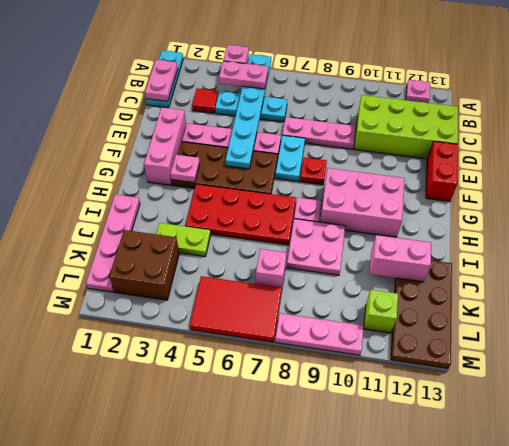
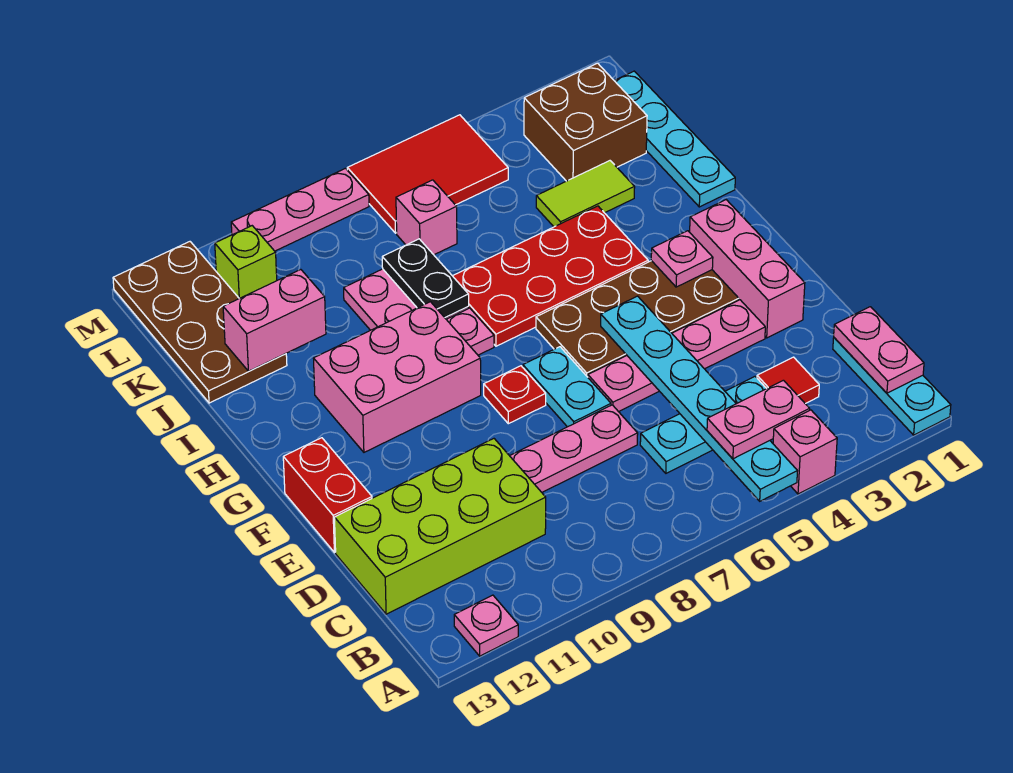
pink 1x4 plate [86,195,140,292] -> cyan 1x4 plate [614,71,735,207]
none -> black 1x2 plate [382,239,469,318]
lime 1x2 plate [156,223,211,257] -> lime 1x2 tile [536,161,635,227]

